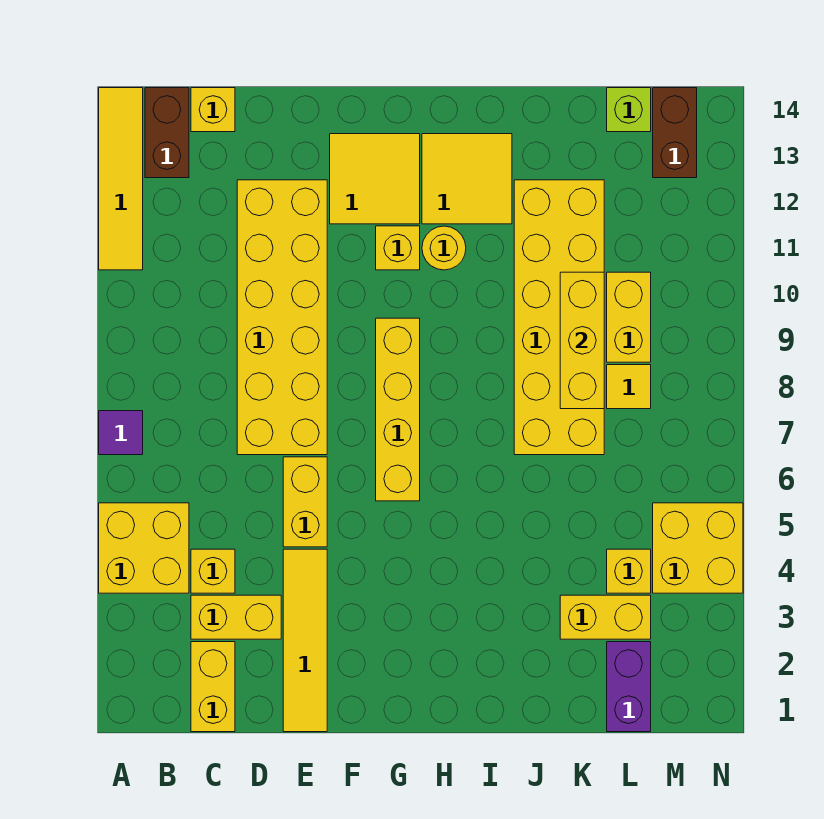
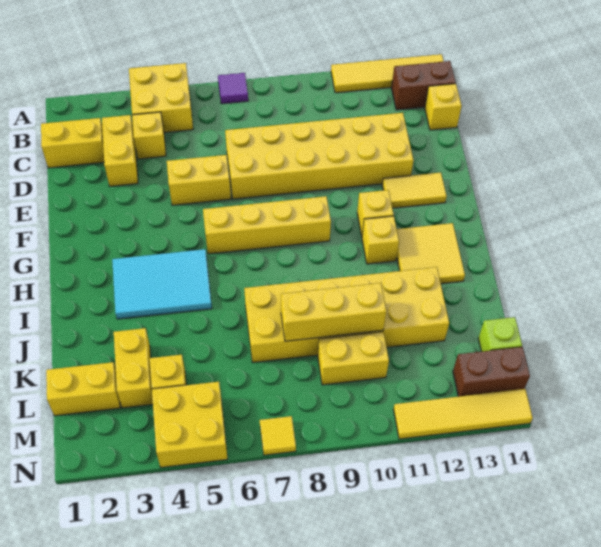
yellow 1x4 tile [283,549,327,732] -> yellow 1x4 tile moved to [393,389,533,439]
yellow 2x2 tile [330,134,420,224] -> yellow 1x2 tile [382,173,447,208]
none -> cyan 2x3 tile [112,249,212,319]
yellow 1x1 round brick [422,226,466,270] -> yellow 1x1 brick [362,216,399,264]
purple 1x2 brick [607,642,651,732] -> yellow 1x2 brick [46,362,120,416]
yellow 1x1 tile [607,365,651,409] -> yellow 1x1 tile moved to [260,416,296,455]

